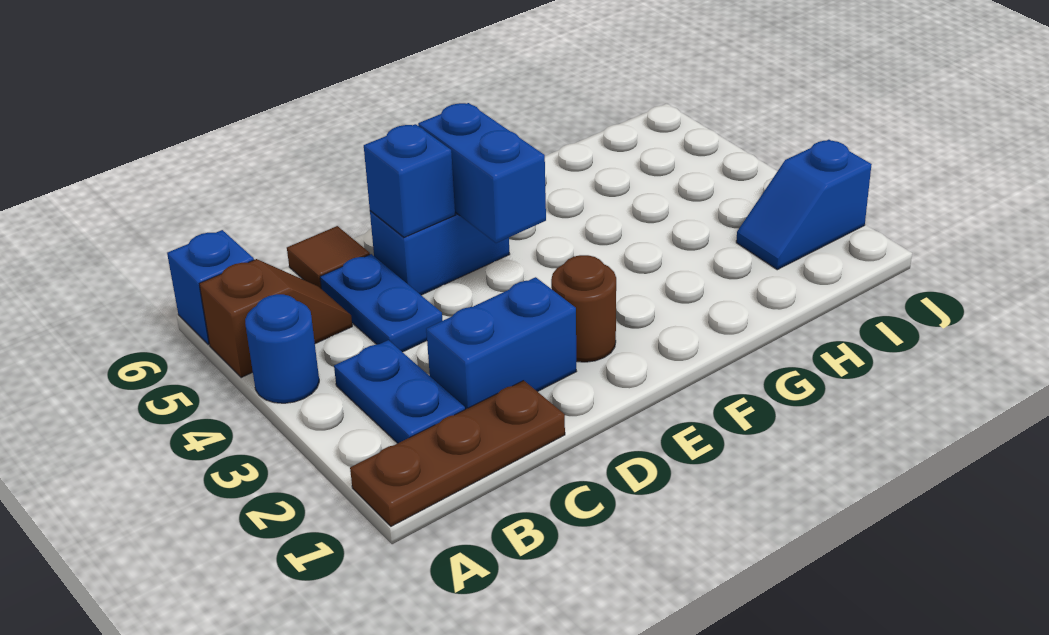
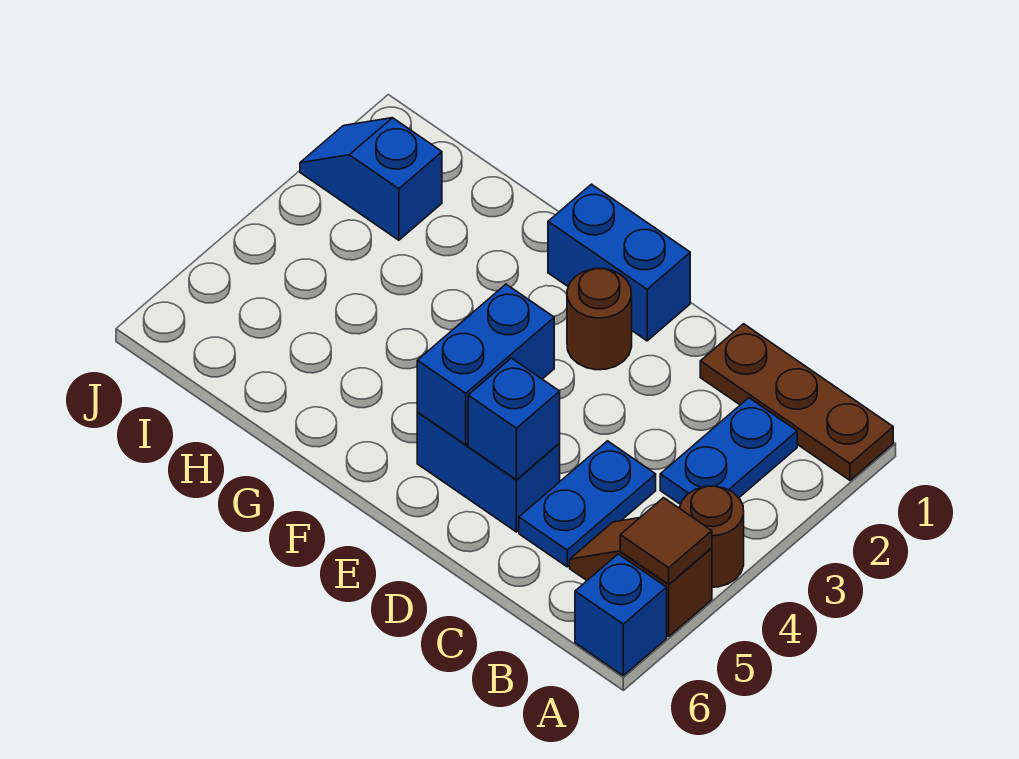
blue 1x1 round brick [245,294,319,403] -> brown 1x1 round brick [680,486,744,587]
blue 1x2 brick [426,277,577,409] -> blue 1x2 brick moved to [548,184,690,341]
brown 1x1 tile [287,226,370,288] -> brown 1x1 tile moved to [620,498,712,584]
blue 1x2 slope [736,140,872,270] -> blue 1x2 slope turned to [300,118,442,240]

